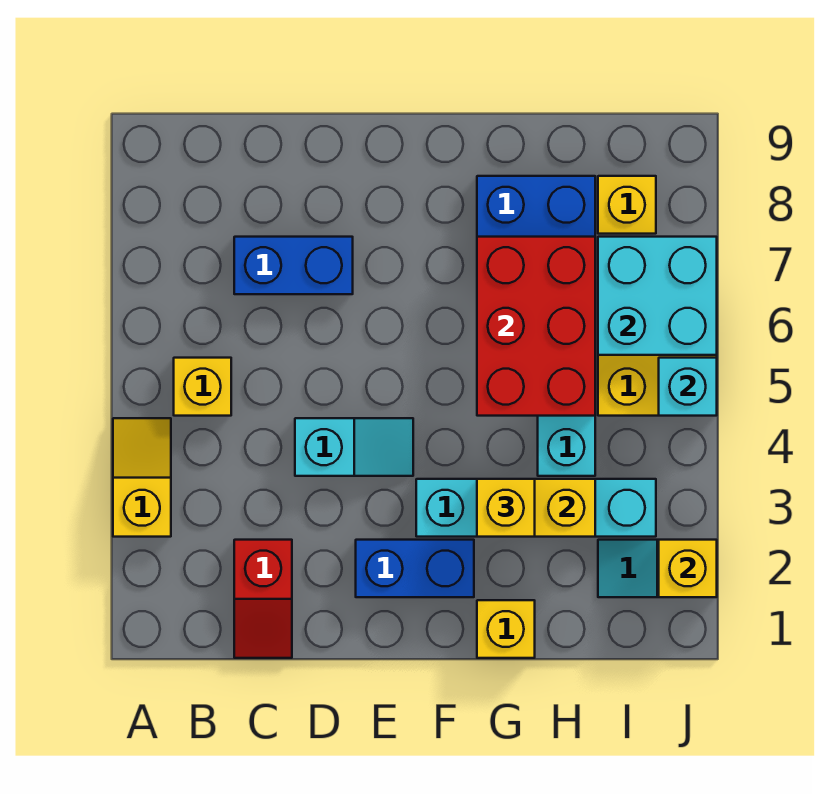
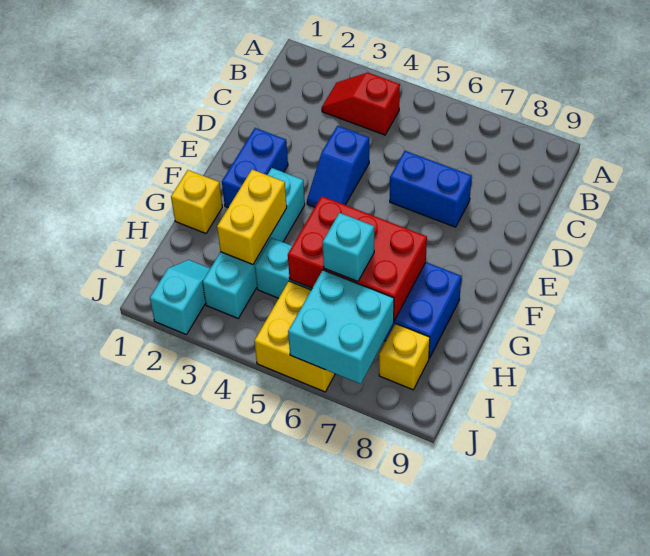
yellow 1x2 slope [113,418,171,537] -> none
yellow 1x1 brick [174,358,231,416] -> none
red 1x2 slope [234,540,292,658] -> red 1x2 slope moved to [322,73,400,135]
blue 1x2 brick [234,237,353,294] -> blue 1x2 brick turned to [390,151,472,227]
cyan 1x2 slope [295,418,413,476] -> blue 1x2 slope [307,126,369,207]
yellow 1x1 brick [477,479,535,537] -> none
yellow 1x1 brick [659,540,717,597] -> none
cyan 1x1 brick [659,358,717,416] -> cyan 1x1 brick moved to [322,213,374,282]

